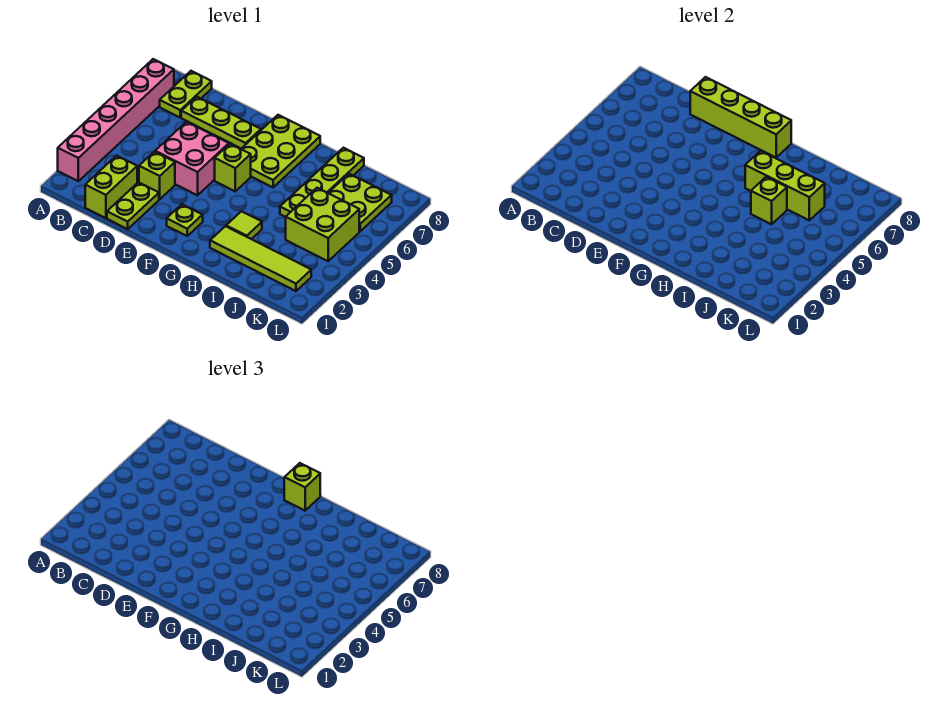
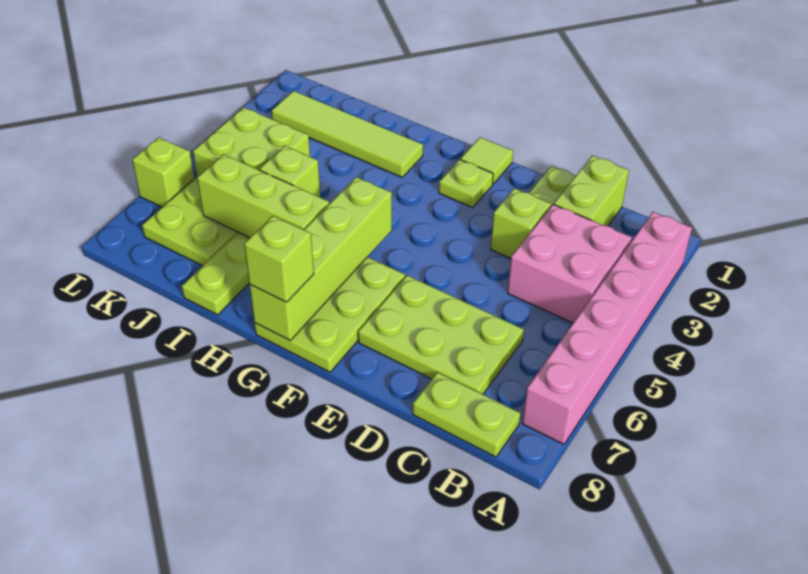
lime 1x2 plate [160,71,212,117] -> lime 1x2 plate turned to [413,372,520,457]
lime 1x3 plate [181,97,261,149] -> lime 2x3 plate [358,275,524,394]
pink 2x2 brick [155,122,229,195] -> pink 2x2 brick moved to [508,204,632,323]
lime 1x4 brick [690,77,791,158] -> lime 1x4 brick turned to [250,177,392,340]
lime 1x1 brick [215,144,251,191] -> lime 1x1 brick moved to [132,137,194,207]
lime 1x1 tile [226,211,262,239] -> lime 1x1 tile moved to [460,137,513,184]

